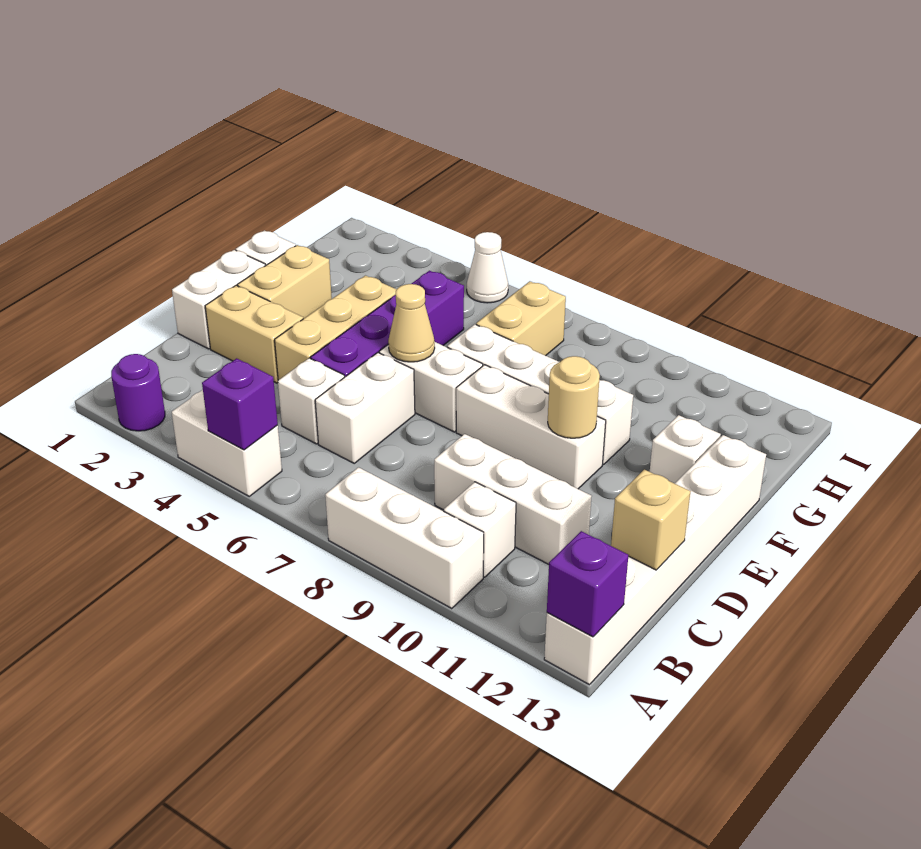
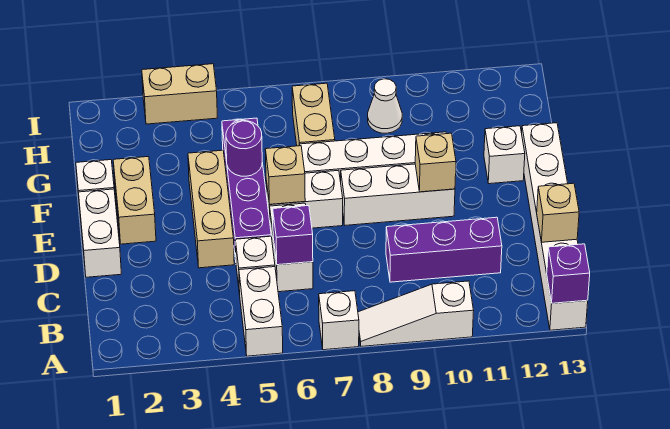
purple 1x1 round brick [111,354,165,431] -> purple 1x1 round brick moved to [226,121,262,176]
white 1x2 brick [172,390,282,496] -> white 1x2 brick turned to [239,267,283,356]
purple 1x1 brick [202,358,278,450] -> purple 1x1 brick moved to [273,206,313,265]
white 1x3 brick [325,467,484,609] -> white 1x3 slope [358,281,474,346]
white 1x1 brick [444,482,516,577] -> white 1x1 brick moved to [319,291,359,350]
white 1x3 brick [434,434,592,564] -> purple 1x3 brick [386,217,502,282]
tan 1x2 brick [205,286,303,383] -> tan 1x2 brick moved to [142,64,217,124]
tan 1x1 cone [388,284,435,362] -> tan 1x1 brick [265,146,305,204]
tan 1x1 round brick [548,356,600,438] -> tan 1x1 brick [415,133,456,192]
white 1x1 cone [467,232,508,303] -> white 1x1 cone moved to [368,79,402,133]

